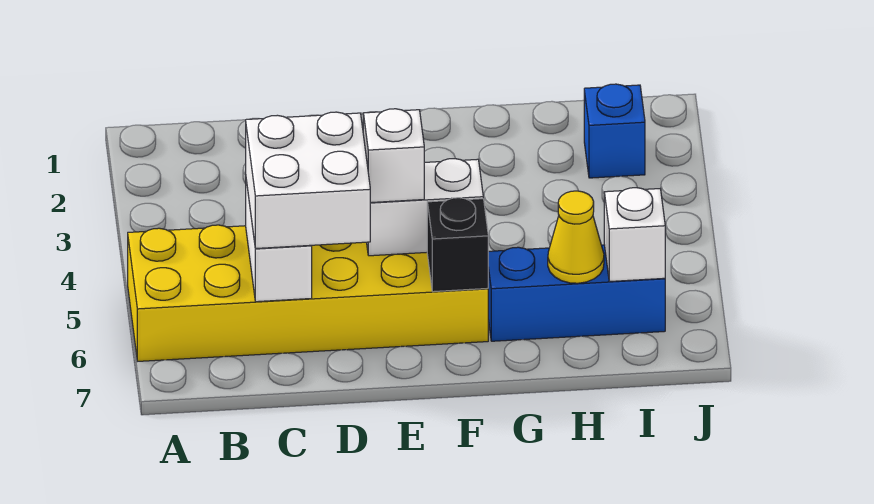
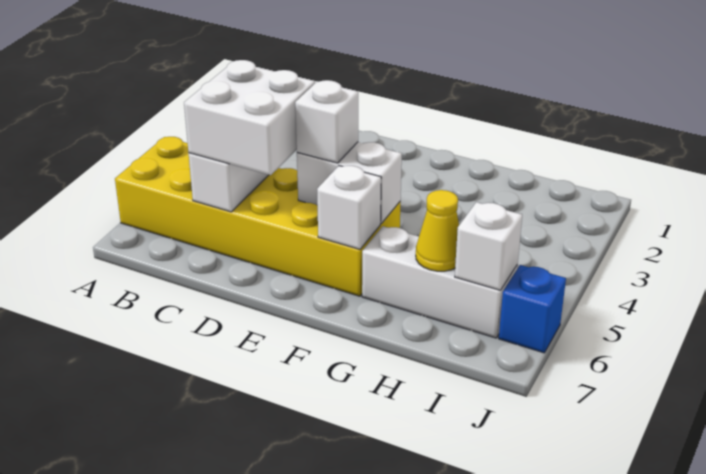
black 1x1 brick [427,198,488,292] -> white 1x1 brick [317,166,381,249]
blue 1x3 brick [488,245,665,341] -> white 1x3 brick [362,226,518,338]
blue 1x1 brick [584,84,645,178] -> blue 1x1 brick moved to [499,265,566,353]

